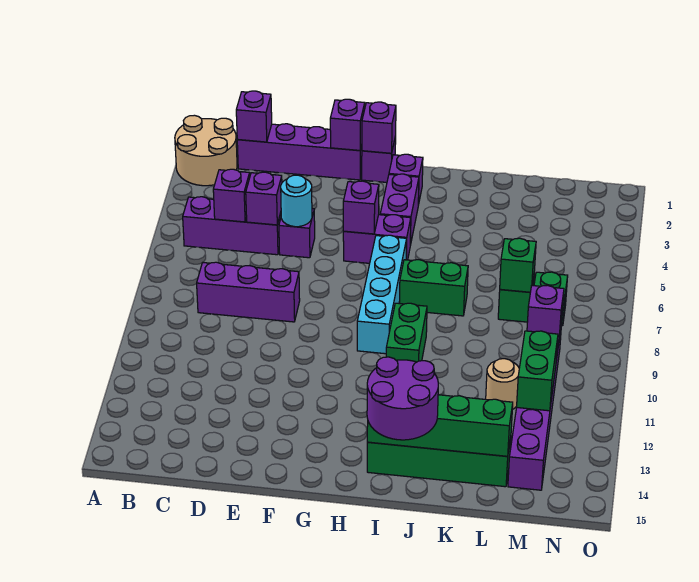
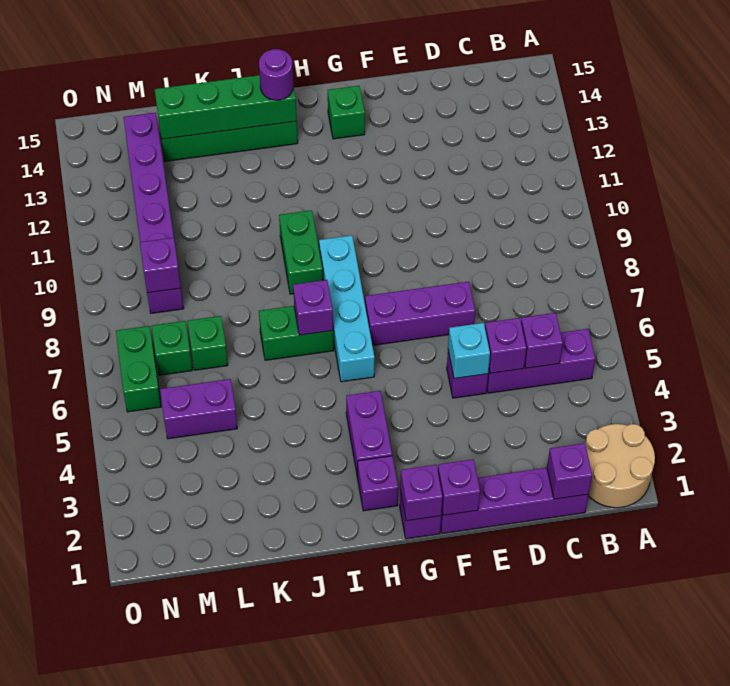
purple 1x3 brick [197,262,300,322] -> purple 1x3 brick moved to [365,282,475,345]
cyan 1x1 round brick [281,175,312,227] -> cyan 1x1 brick [448,323,490,378]
purple 1x2 brick [343,215,411,263] -> purple 1x2 brick moved to [160,379,237,439]
purple 1x1 brick [343,181,379,234] -> purple 1x1 brick moved to [293,280,333,335]
purple 2x2 round brick [367,357,438,440] -> purple 1x1 round brick [259,49,293,100]
green 1x1 brick [500,238,536,292] -> green 1x1 brick moved to [328,86,365,139]
tan 1x1 round brick [486,359,519,410] -> none
green 1x2 brick [517,331,558,411] -> green 1x2 brick moved to [116,326,161,412]

